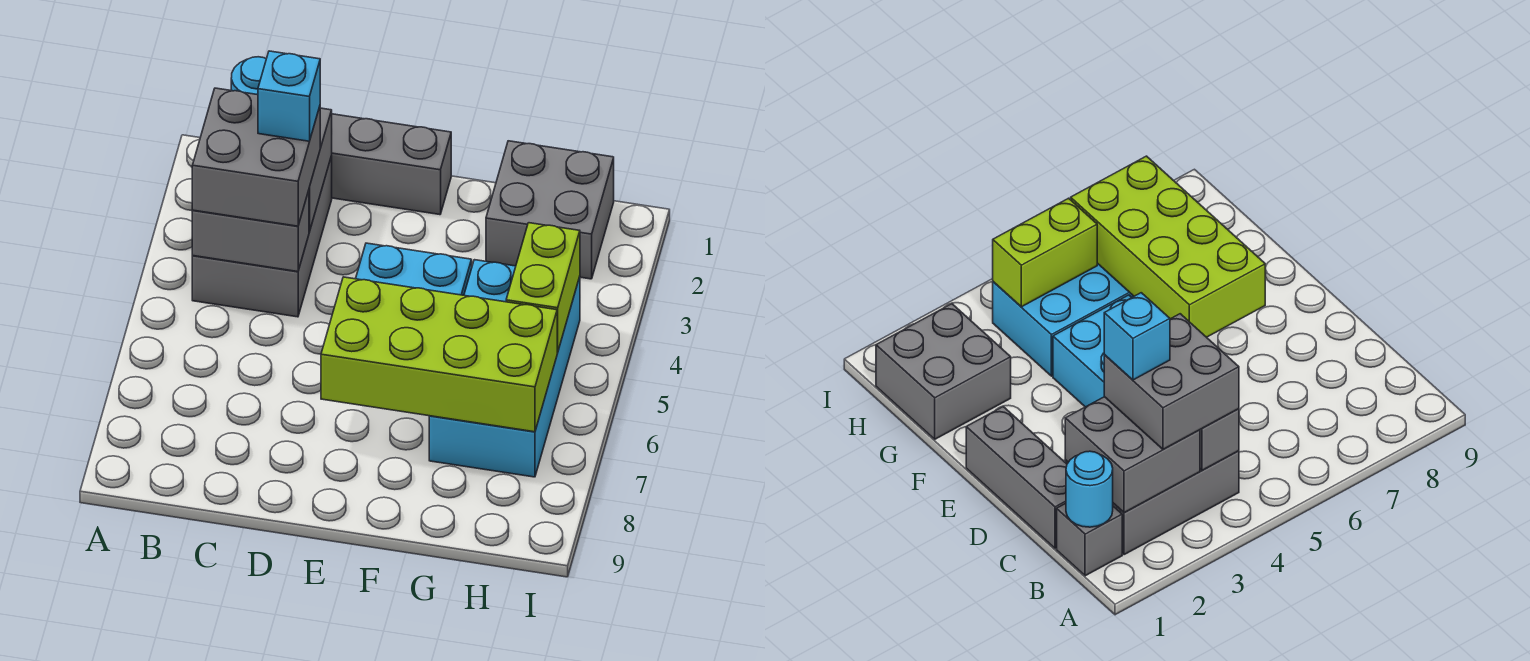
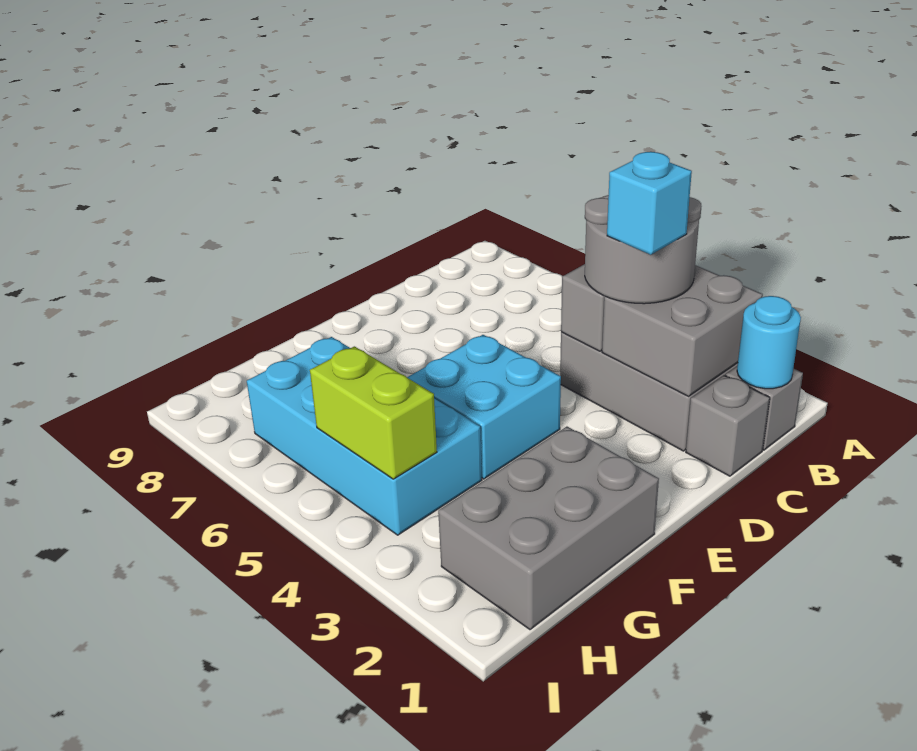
grey 2x2 brick [192,88,320,226] -> grey 2x2 round brick [585,195,701,304]
grey 1x3 brick [332,114,451,215] -> grey 1x1 brick [686,375,770,476]
lime 2x4 brick [321,277,558,432] -> none
grey 2x2 brick [486,141,614,279] -> grey 2x3 brick [438,427,659,630]

